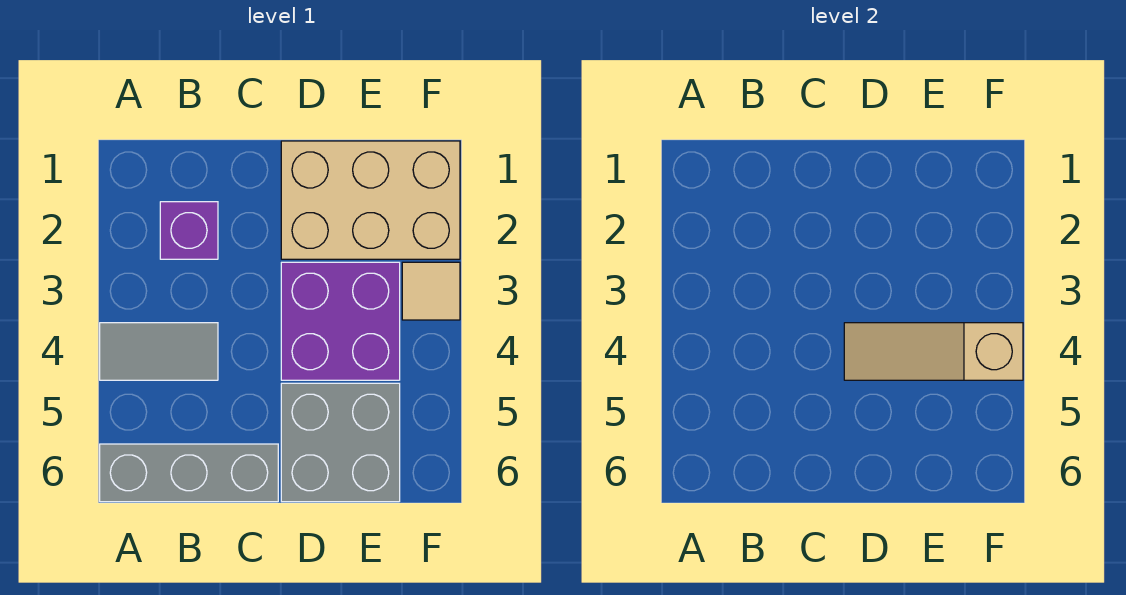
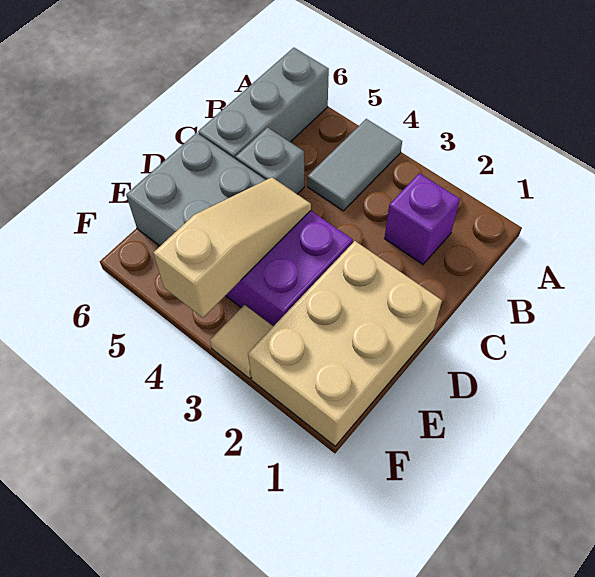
none -> grey 1x1 brick [236,127,304,194]

